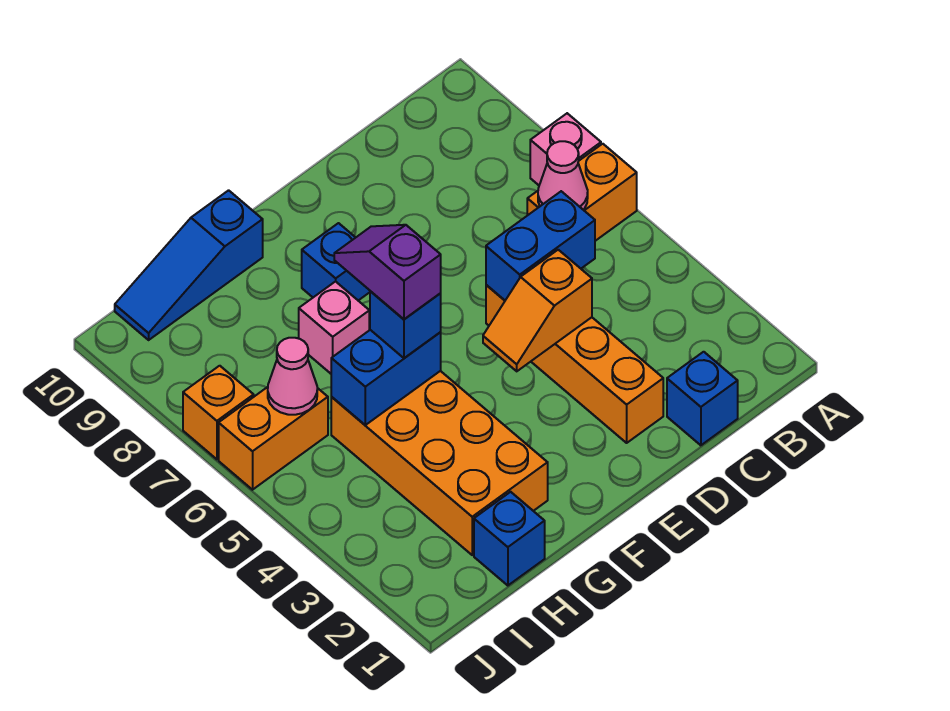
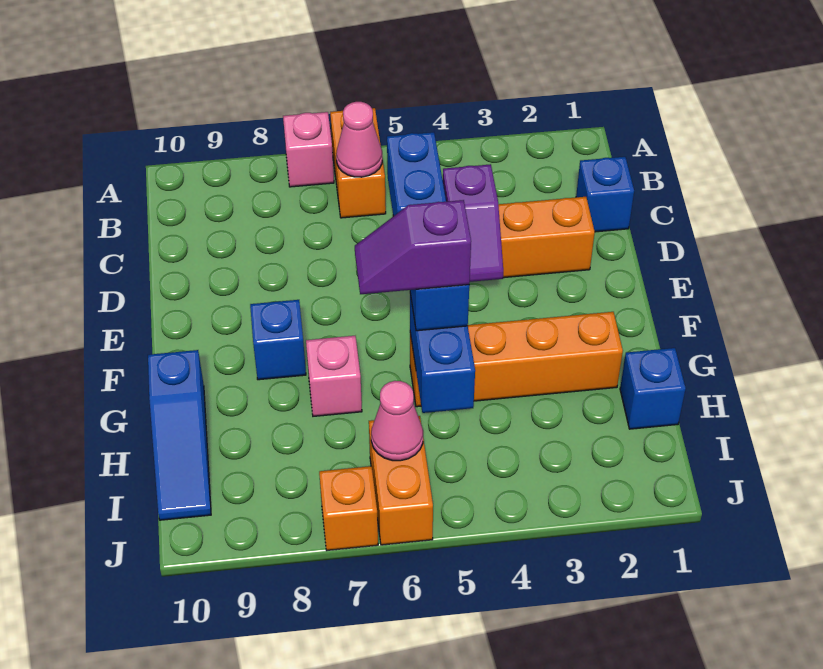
orange 1x2 slope [483,250,592,371] -> purple 1x2 slope [442,164,503,282]
orange 2x4 brick [331,371,548,555] -> orange 1x4 brick [410,312,623,407]

